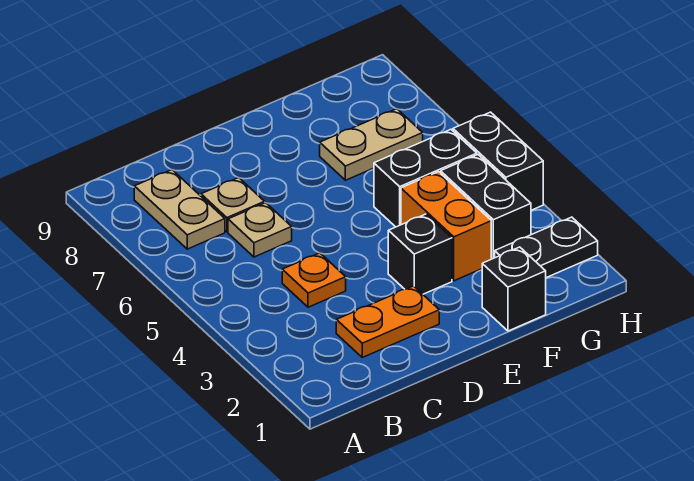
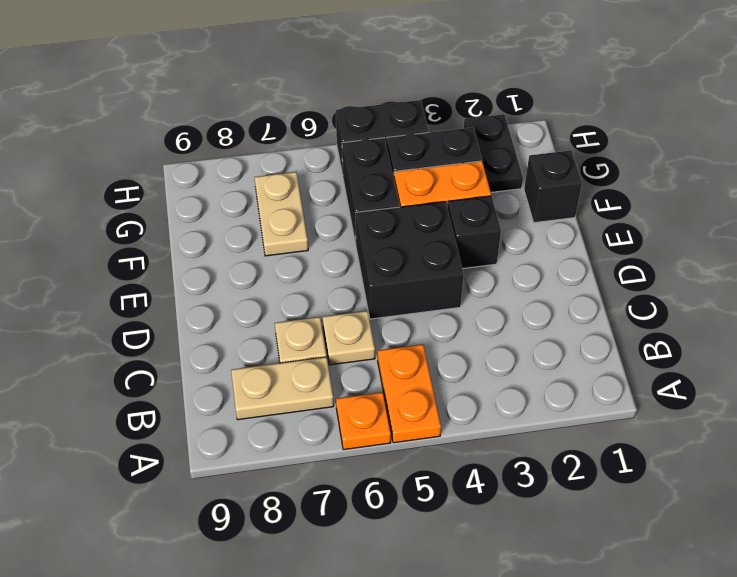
orange 1x2 plate [336,286,439,357] -> orange 1x2 plate moved to [378,344,441,443]
orange 1x1 plate [282,253,346,307] -> orange 1x1 plate moved to [336,392,391,450]
none -> black 2x2 brick [355,202,464,319]

